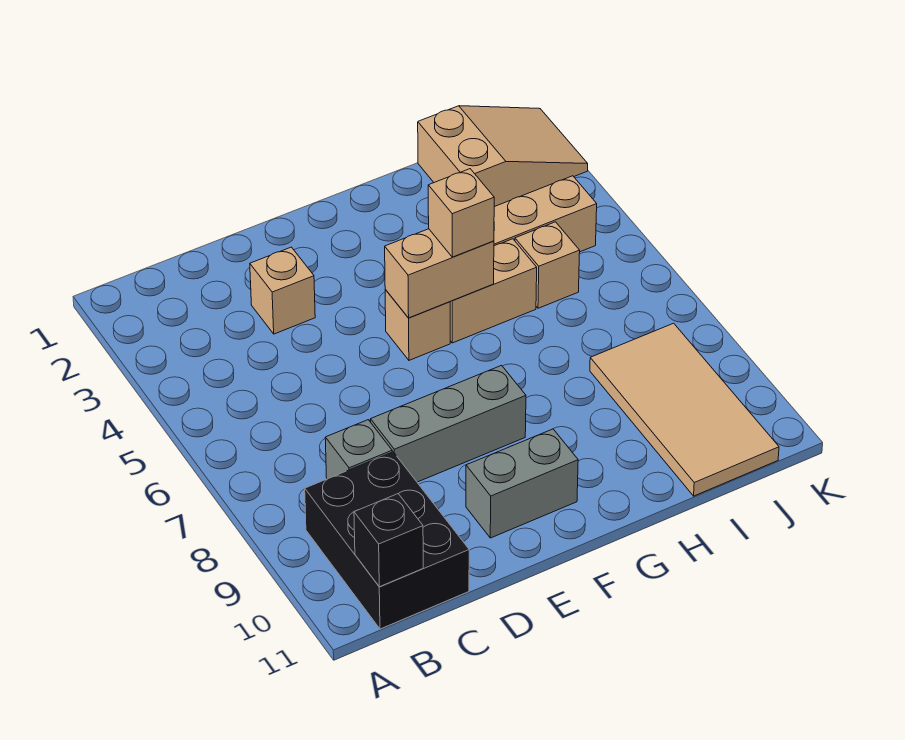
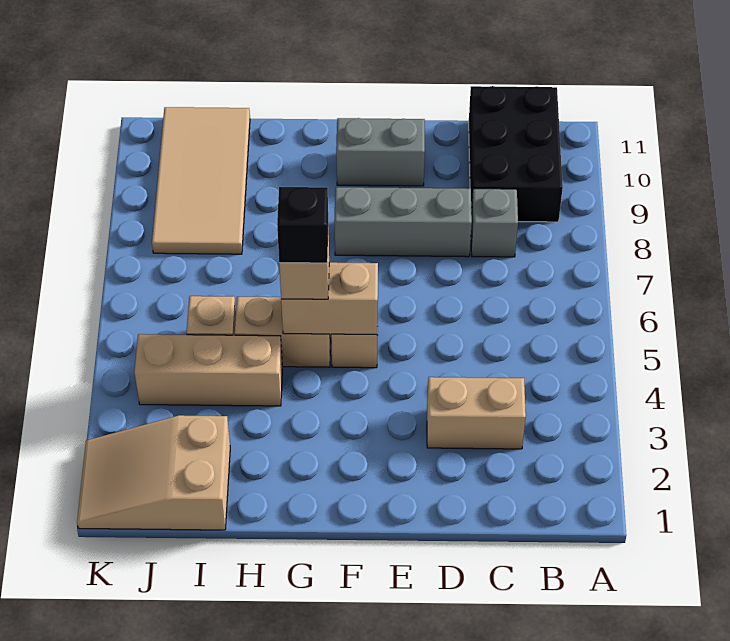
black 1x1 brick [354,494,423,587] -> black 1x1 brick moved to [277,187,328,263]
tan 1x1 brick [250,247,315,334] -> tan 1x2 brick [427,377,526,449]

